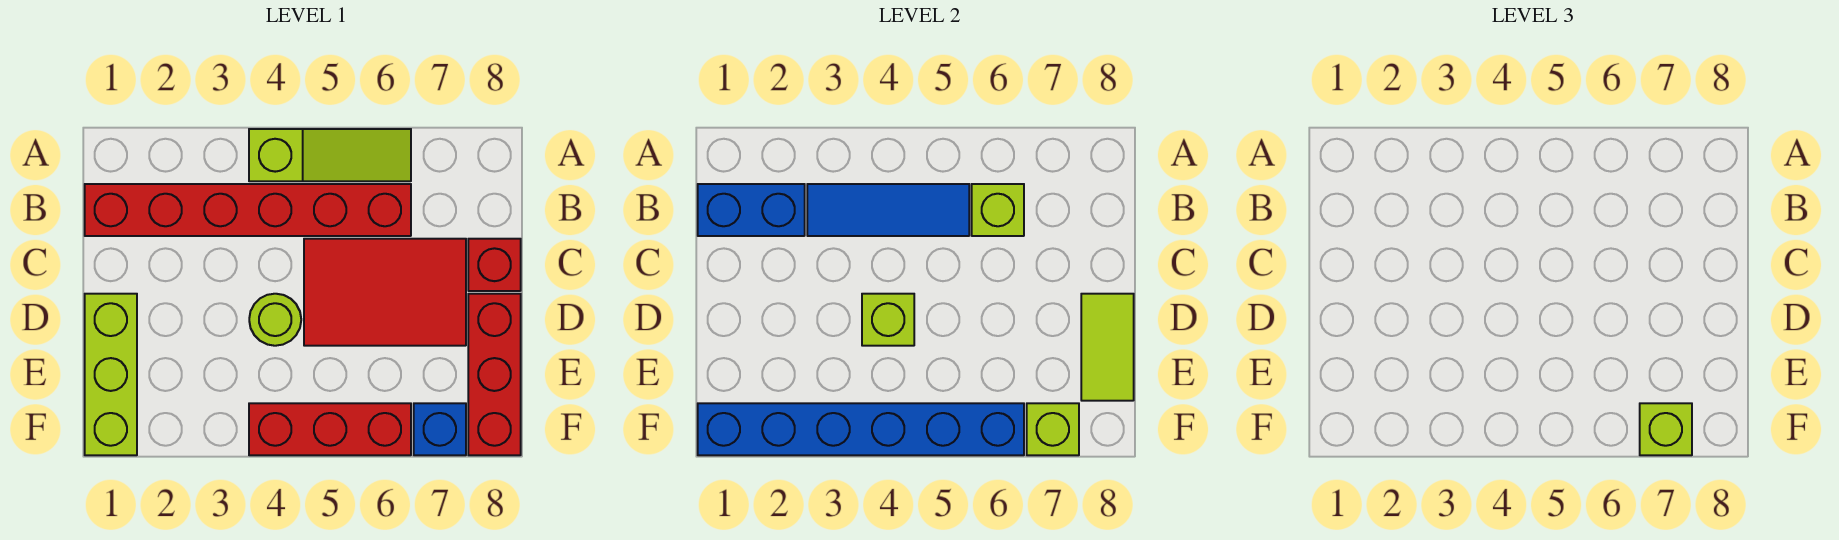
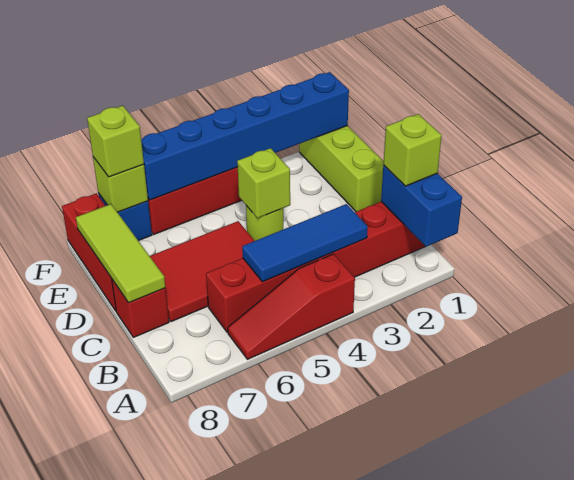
lime 1x3 slope [249,129,411,181] -> red 1x3 slope [228,254,355,359]
blue 1x2 brick [698,184,805,236] -> blue 1x2 brick turned to [381,165,462,247]
lime 1x1 brick [972,184,1024,236] -> lime 1x1 brick moved to [383,114,442,186]
lime 1x2 tile [1081,294,1134,401] -> lime 1x3 tile [76,204,165,303]

